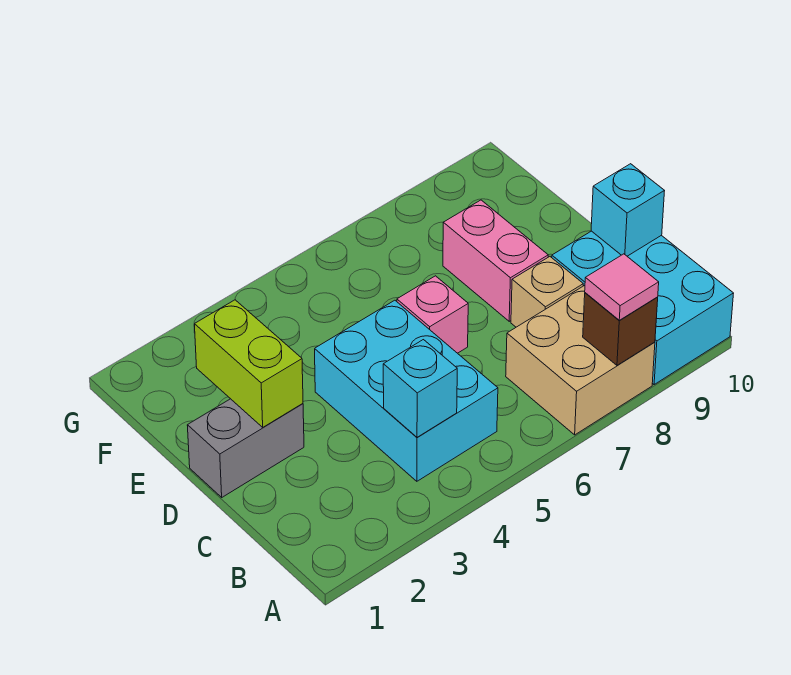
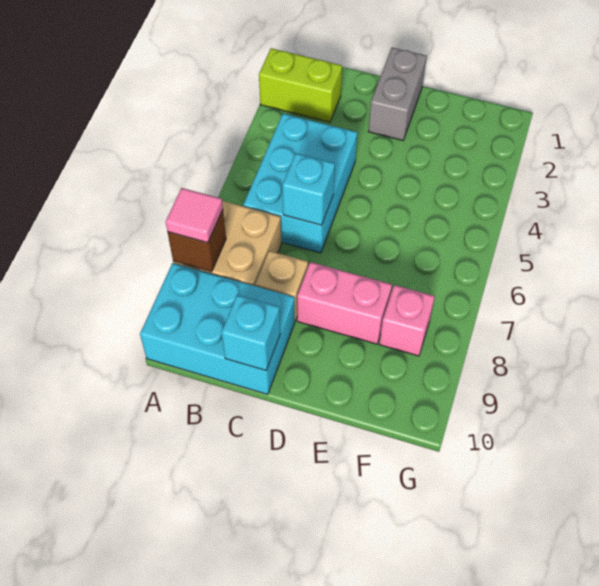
cyan 2x3 brick [315,300,498,481] -> cyan 2x3 brick turned to [243,114,357,253]
cyan 1x1 brick [383,340,457,437] -> cyan 1x1 brick moved to [282,153,335,225]
lime 1x2 brick [194,300,303,427] -> lime 1x2 brick moved to [259,48,342,122]
pink 1x1 brick [397,276,468,353] -> pink 1x1 brick moved to [379,285,435,356]

